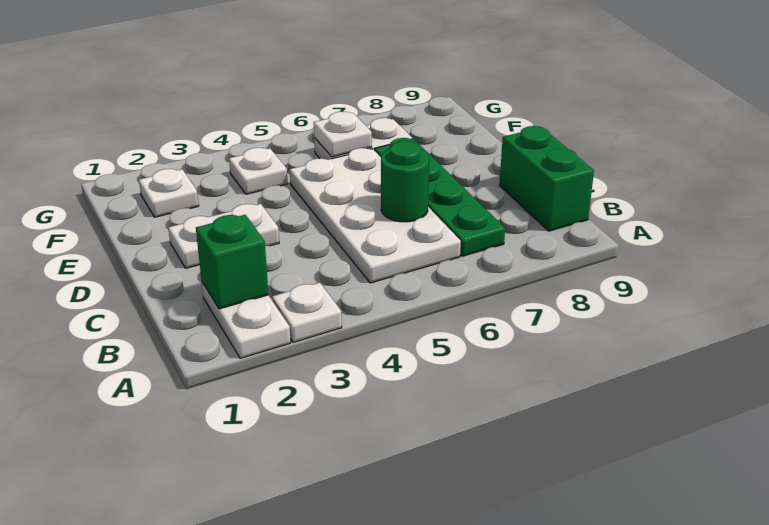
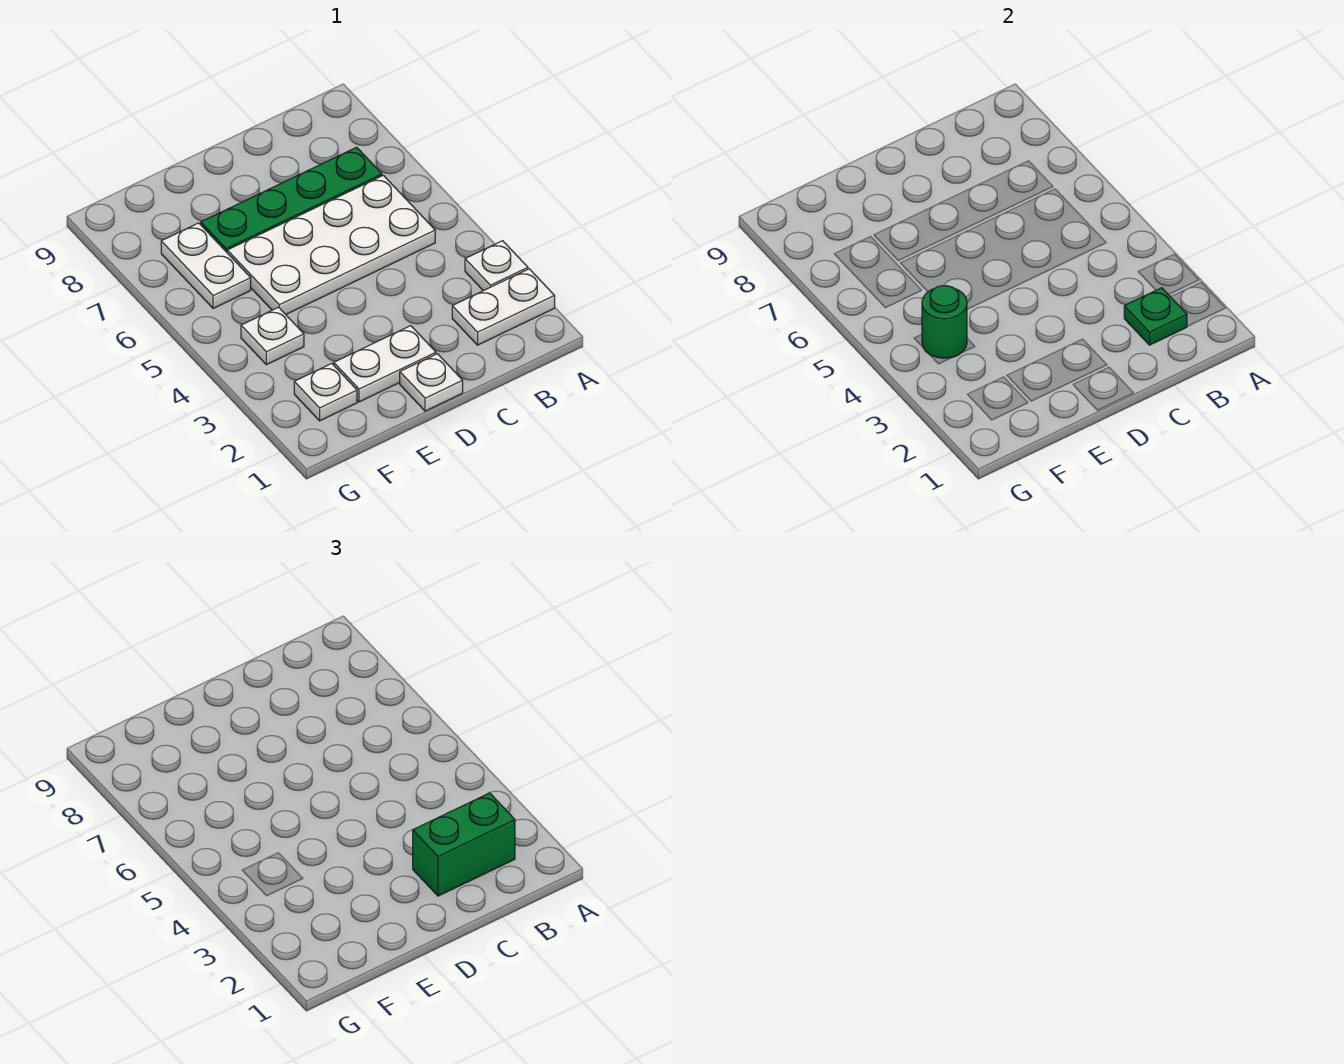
green 1x1 brick [196,215,269,309] -> green 1x1 plate [1124,288,1187,345]
green 1x2 brick [499,126,594,231] -> green 1x2 brick moved to [413,793,515,896]
green 1x1 round brick [381,141,429,222] -> green 1x1 round brick moved to [922,286,967,358]
white 1x2 plate [168,204,279,268] -> white 1x2 plate turned to [334,326,436,402]
white 1x1 plate [314,112,372,157] -> white 1x1 plate moved to [400,354,463,411]

